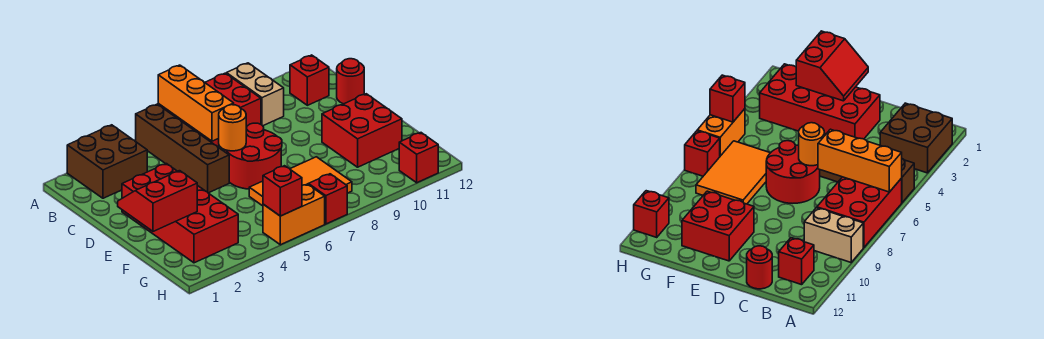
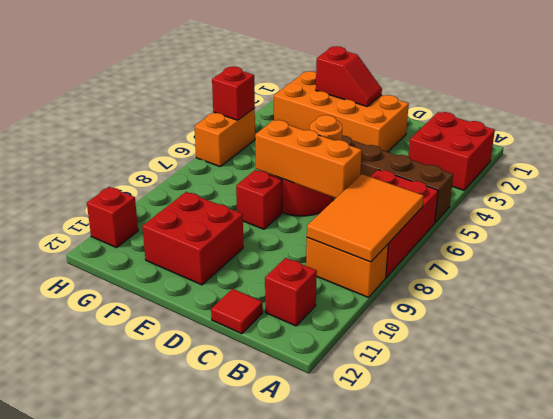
brown 2x2 brick [67,125,147,198] -> red 2x2 brick [408,112,495,190]
orange 1x3 brick [158,65,234,141] -> orange 1x3 brick moved to [255,120,362,198]
tan 1x2 brick [226,63,284,126] -> orange 1x2 brick [306,238,388,297]
red 1x1 round brick [337,59,364,104] -> red 1x1 tile [211,289,263,334]
red 2x4 brick [122,164,238,263] -> orange 2x4 brick [274,71,409,152]
red 2x2 slope [118,171,197,231] -> red 1x2 slope [316,46,382,106]
orange 2x3 tile [249,157,352,206] -> orange 2x3 tile moved to [307,174,424,262]
red 1x1 brick [308,174,347,224] -> red 1x1 brick moved to [236,170,282,229]

